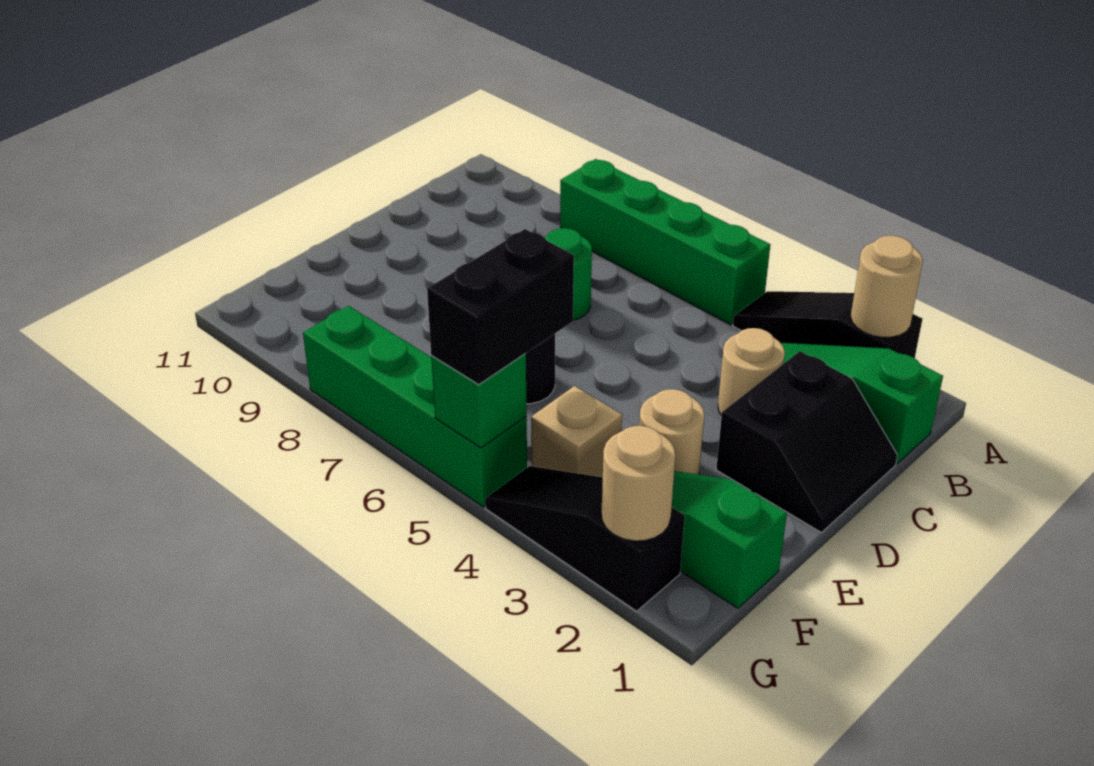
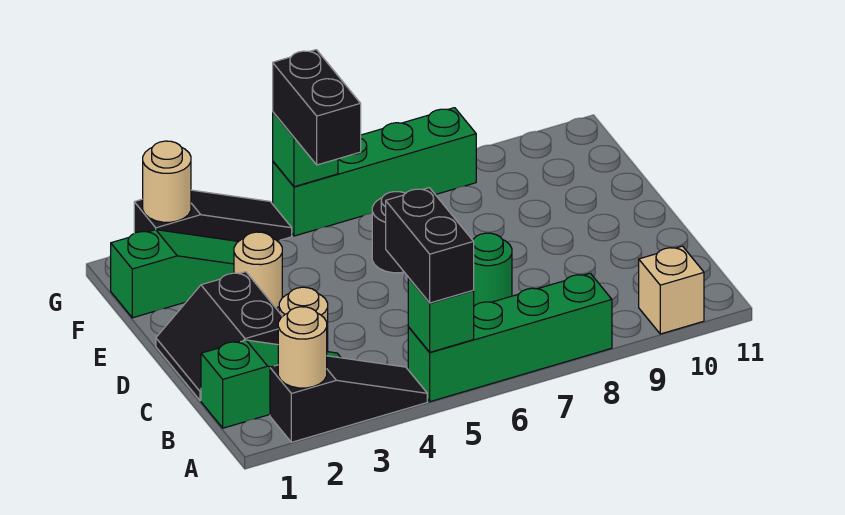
none -> green 1x1 brick [408,278,474,352]
none -> black 1x2 brick [386,188,474,303]
tan 1x1 brick [531,386,622,477] -> tan 1x1 brick moved to [639,246,704,334]

